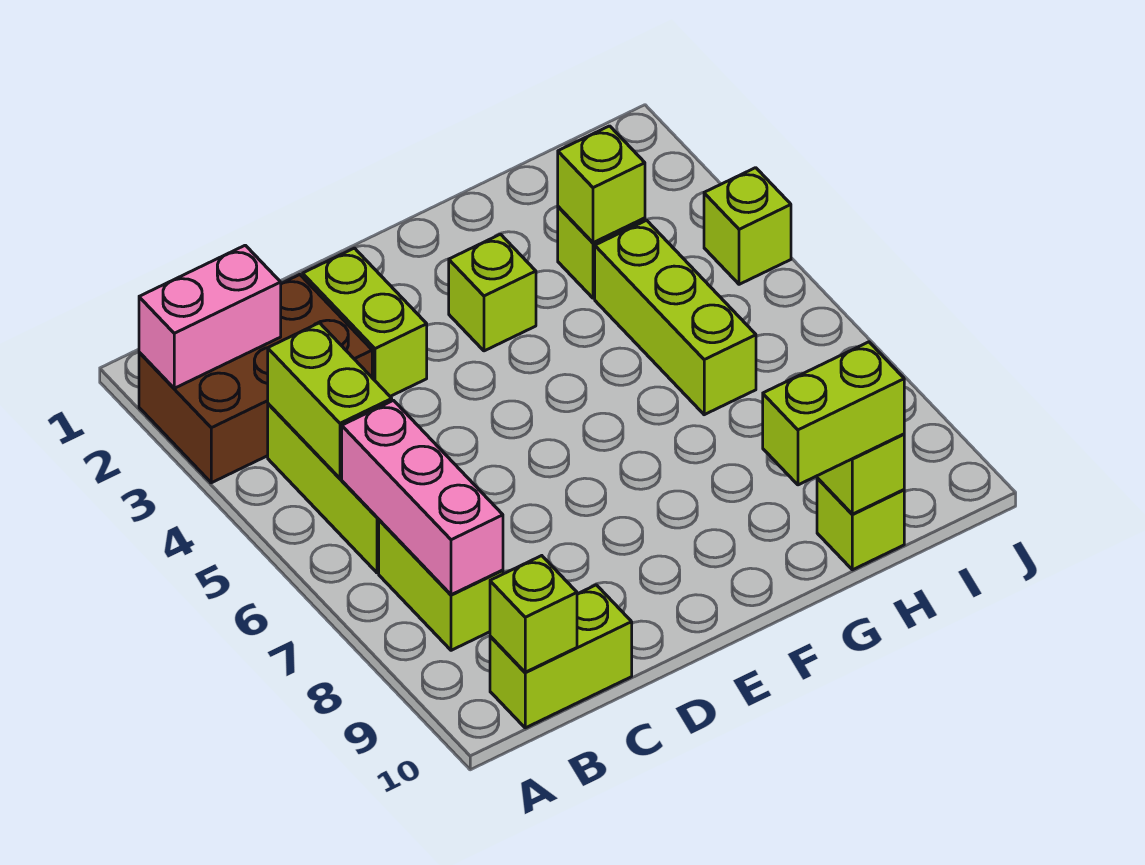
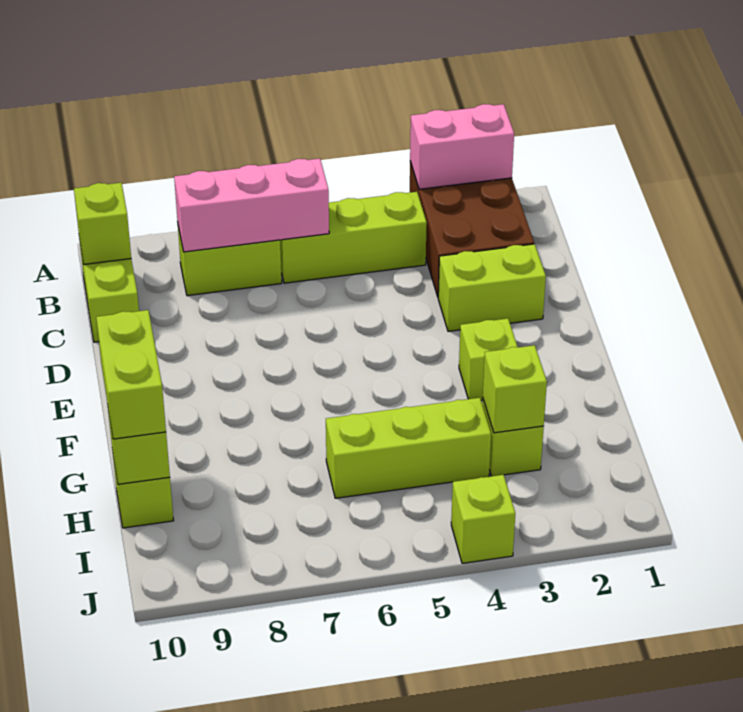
pink 1x2 brick [139,245,281,388] -> pink 1x2 brick turned to [410,104,514,189]
lime 1x2 brick [268,323,392,478] -> none

